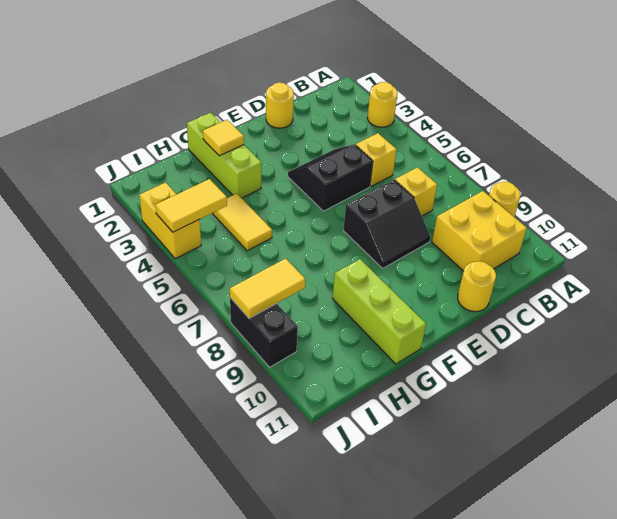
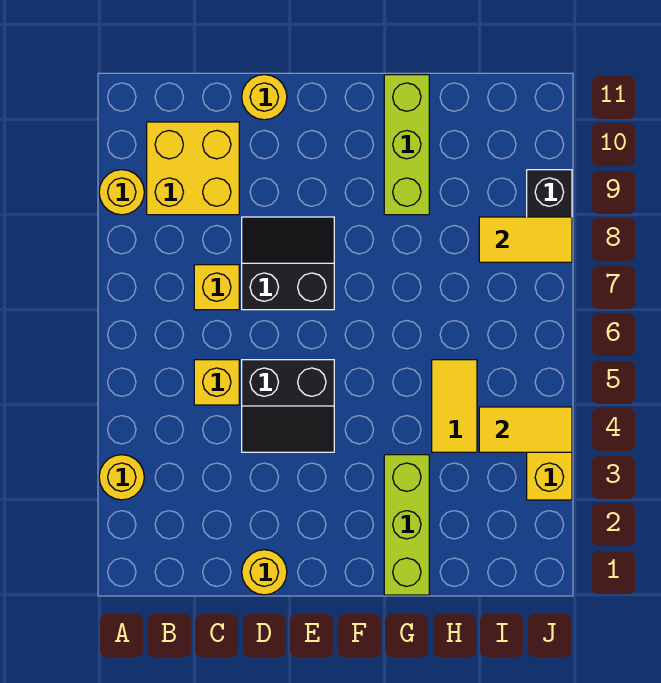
yellow 1x1 tile [203,120,244,156] -> none

